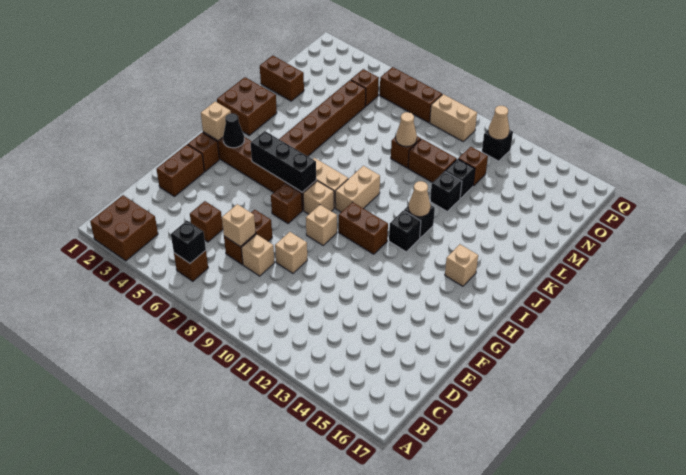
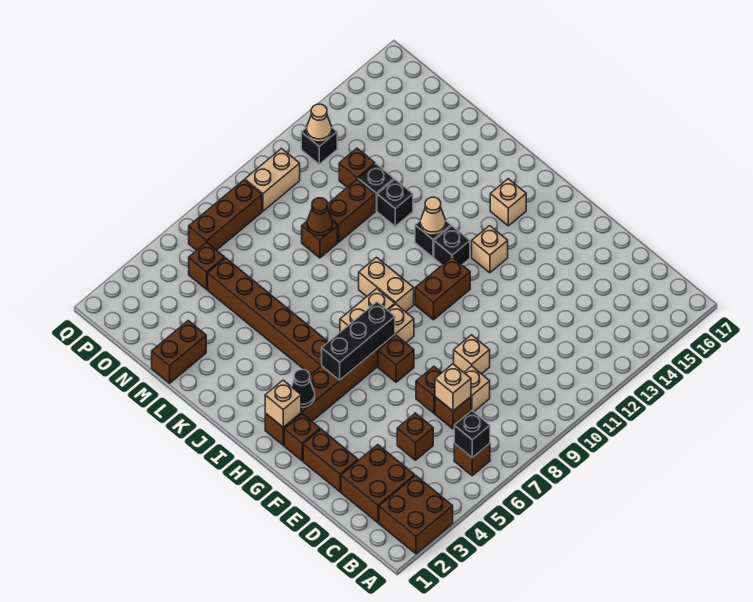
tan 1x1 brick [306,205,337,246] -> tan 1x1 brick moved to [472,226,508,273]
brown 2x2 brick [217,77,277,135] -> brown 2x2 brick moved to [341,445,415,523]
tan 1x1 cone [396,112,417,147] -> brown 1x1 cone [307,198,332,236]

